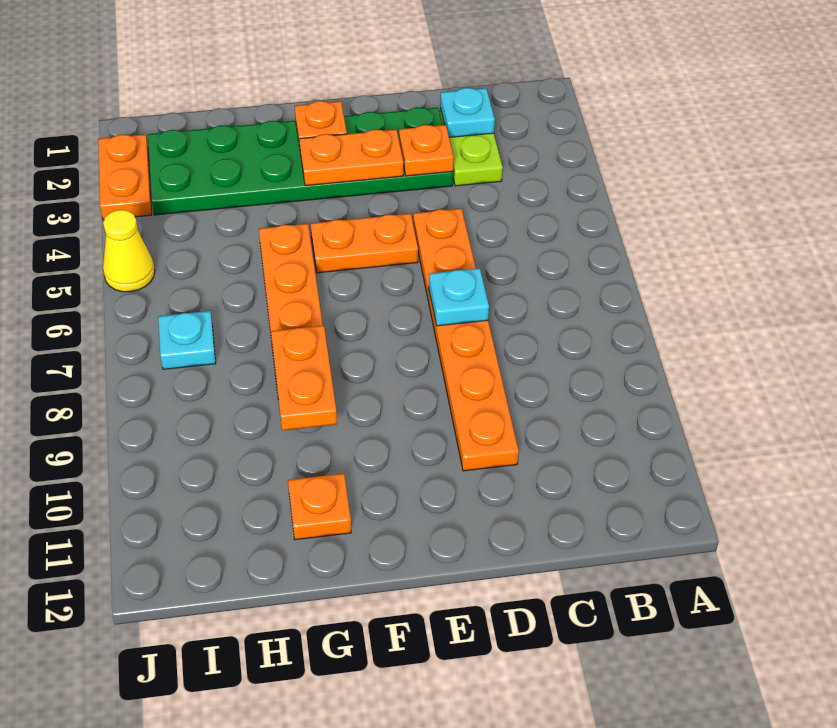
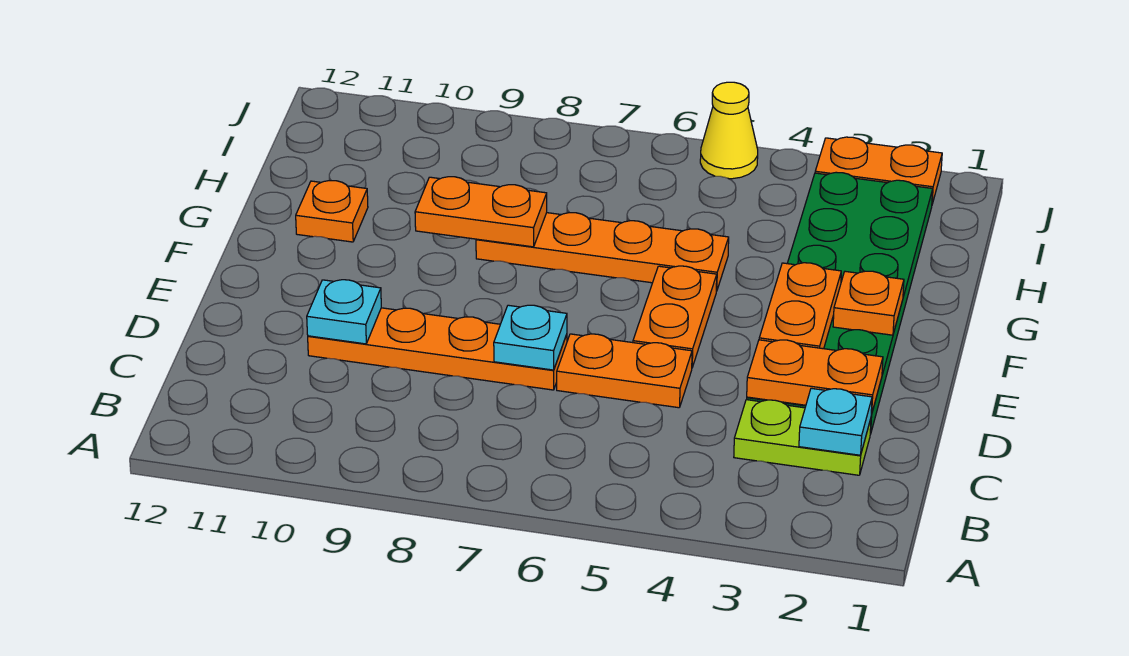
orange 1x1 plate [399,125,454,176] -> orange 1x2 plate [747,340,883,414]
cyan 1x1 plate [158,311,216,369] -> cyan 1x1 plate moved to [307,280,381,344]

